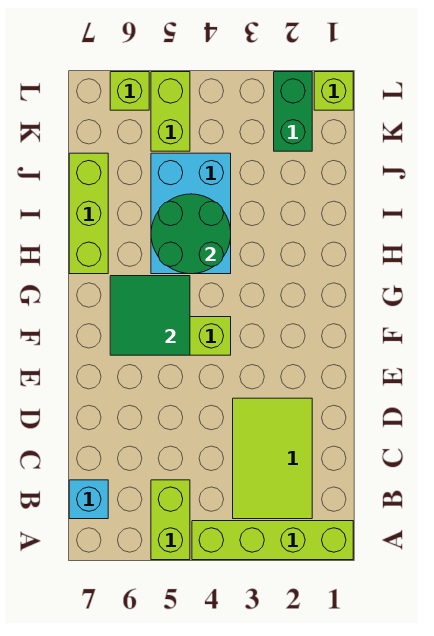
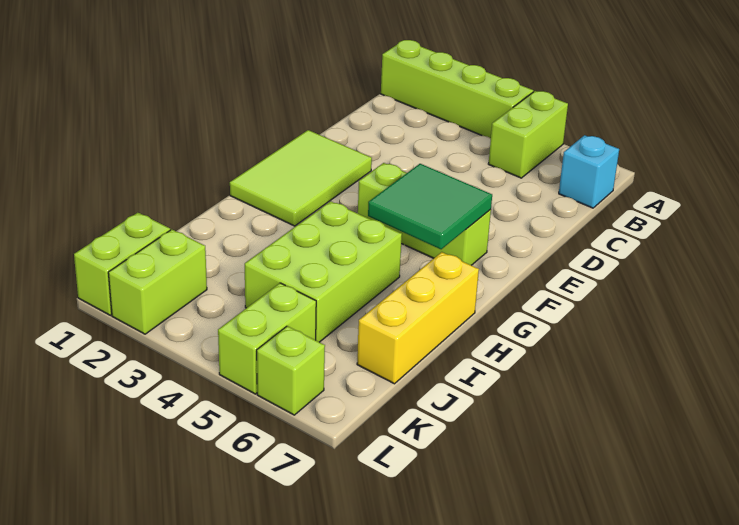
lime 2x3 tile [233,398,312,519] -> lime 2x3 tile moved to [230,130,372,226]
cyan 2x3 brick [151,153,231,274] -> lime 2x3 brick [245,201,402,342]
green 2x2 round brick [151,194,231,274] -> none
lime 1x3 brick [69,153,108,274] -> yellow 1x3 brick [357,252,479,384]
green 1x2 brick [274,72,312,151] -> lime 1x2 brick [108,230,207,334]
lime 1x1 brick [314,72,353,110] -> lime 1x2 brick [74,213,170,315]

